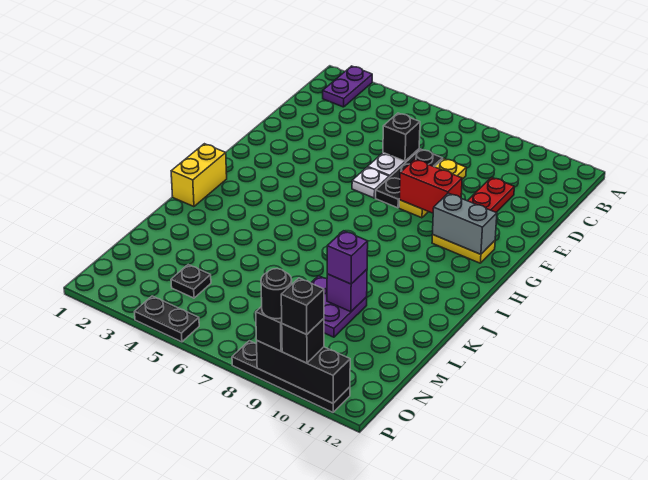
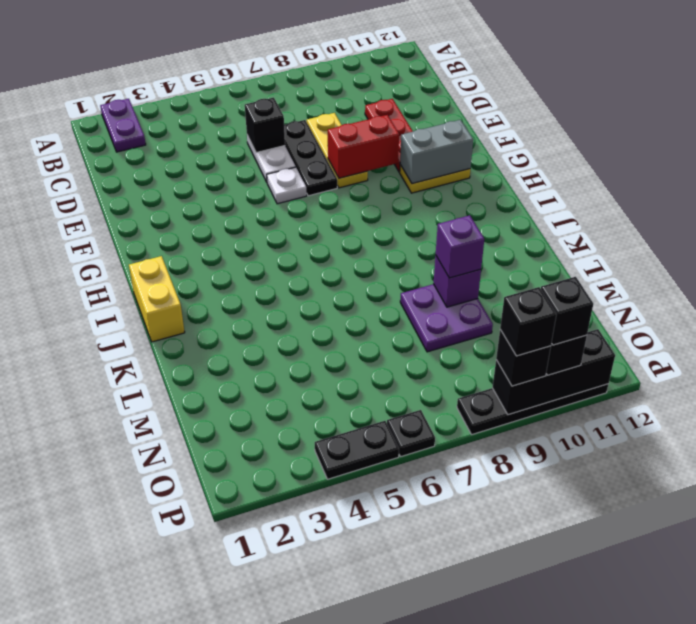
black 1x1 plate [171,265,211,298] -> black 1x1 plate moved to [387,410,435,457]
black 1x1 round brick [261,269,292,319] -> black 1x1 brick [500,287,557,356]

